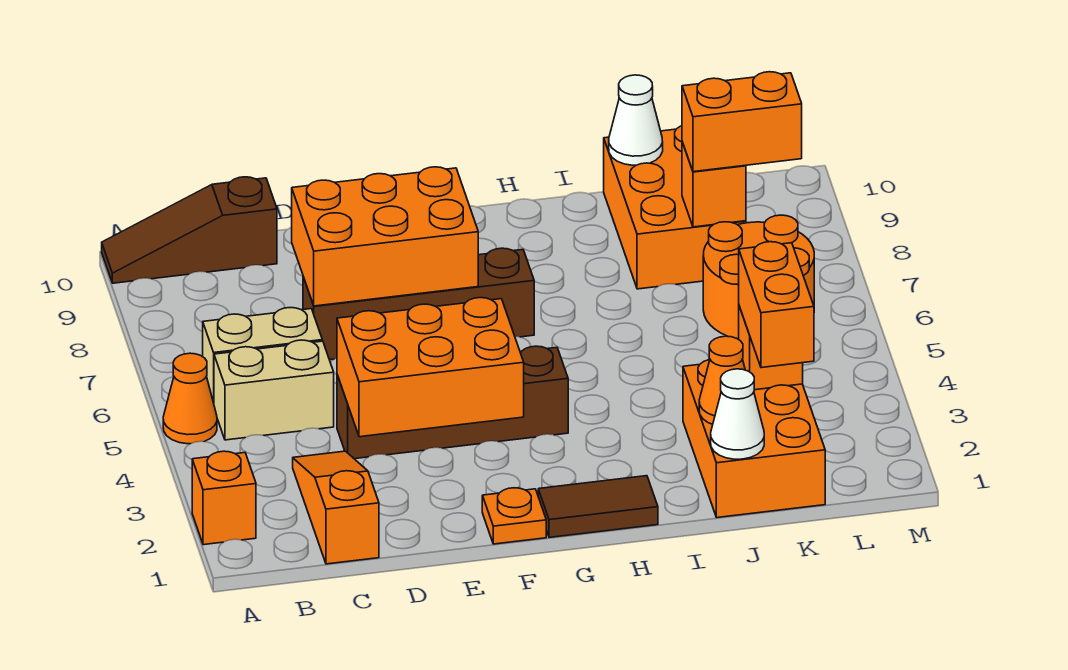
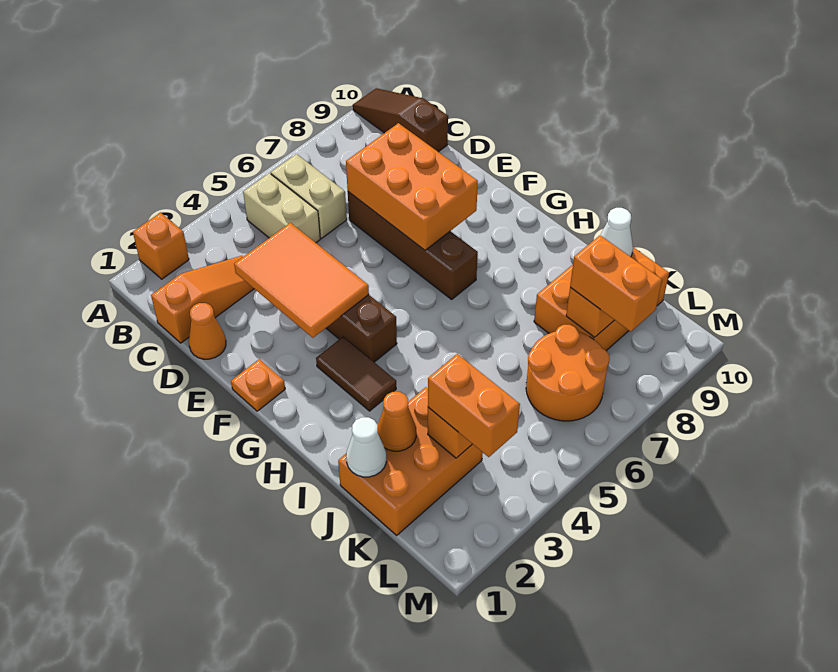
orange 1x1 cone [163,353,217,444] -> orange 1x1 cone moved to [189,303,226,359]
orange 2x3 brick [337,298,524,437] -> orange 2x3 tile [234,223,369,338]
brown 1x2 tile [538,476,658,537] -> brown 1x2 tile moved to [316,337,396,411]
orange 1x2 brick [739,242,814,368] -> orange 1x2 brick turned to [428,354,520,457]

